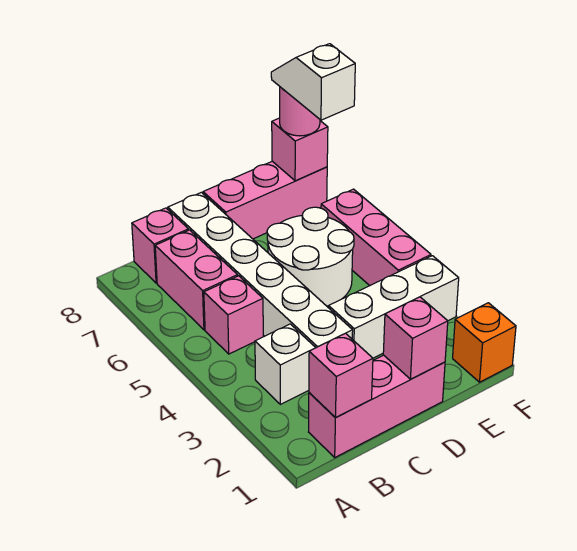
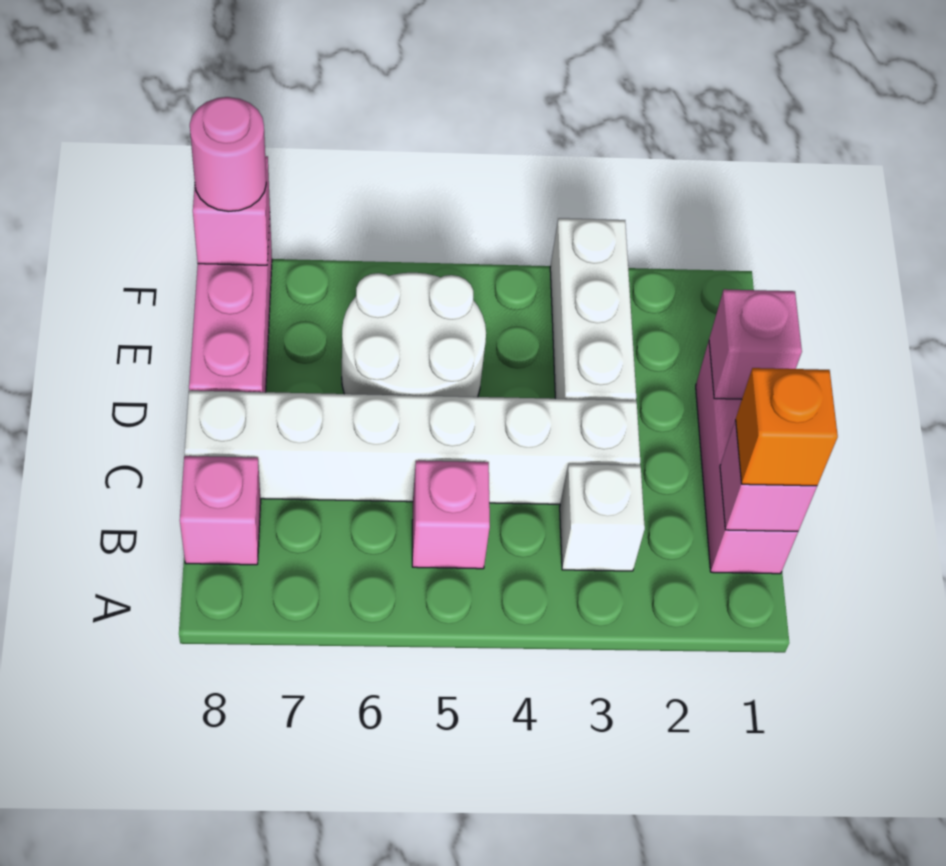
pink 1x2 brick [155,230,238,330] -> none
orange 1x1 brick [453,303,516,382] -> orange 1x1 brick moved to [736,368,838,486]
pink 1x3 brick [321,189,431,286] -> none
white 1x2 slope [271,44,355,120] -> none

